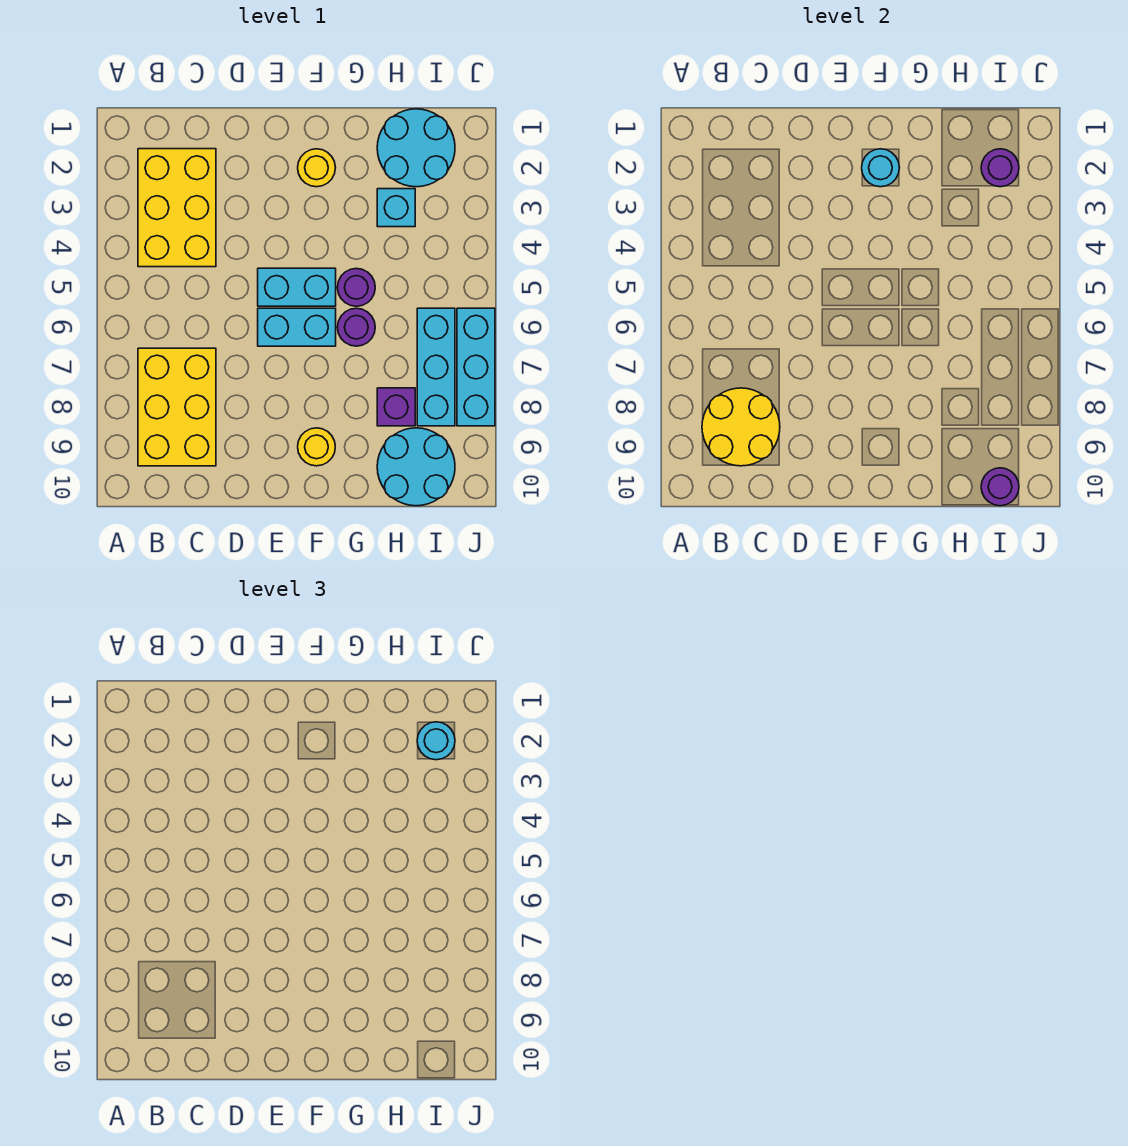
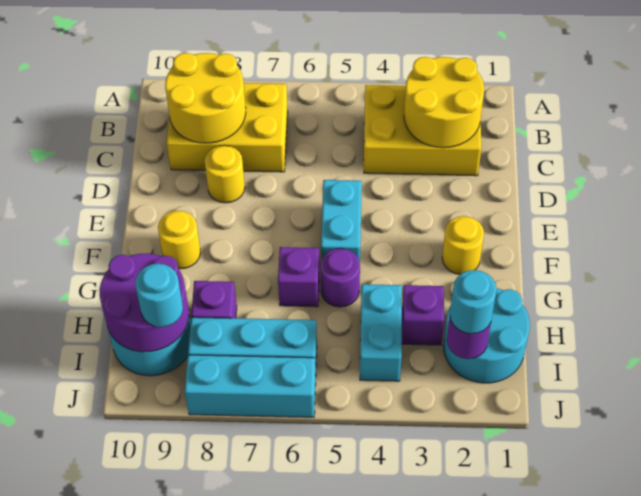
none -> yellow 2x2 round brick [404,57,484,148]
none -> yellow 1x1 round brick [205,145,245,203]
cyan 1x2 brick [258,308,336,346] -> cyan 1x2 brick moved to [360,284,402,381]
cyan 1x1 round brick [862,149,899,187] -> cyan 1x1 round brick moved to [135,264,183,327]
purple 1x1 round brick [337,308,375,346] -> purple 1x1 brick [278,247,320,307]
cyan 1x1 brick [377,189,415,227] -> purple 1x1 brick [402,285,444,345]
purple 1x1 round brick [981,468,1019,506] -> purple 2x2 round brick [100,253,189,352]

